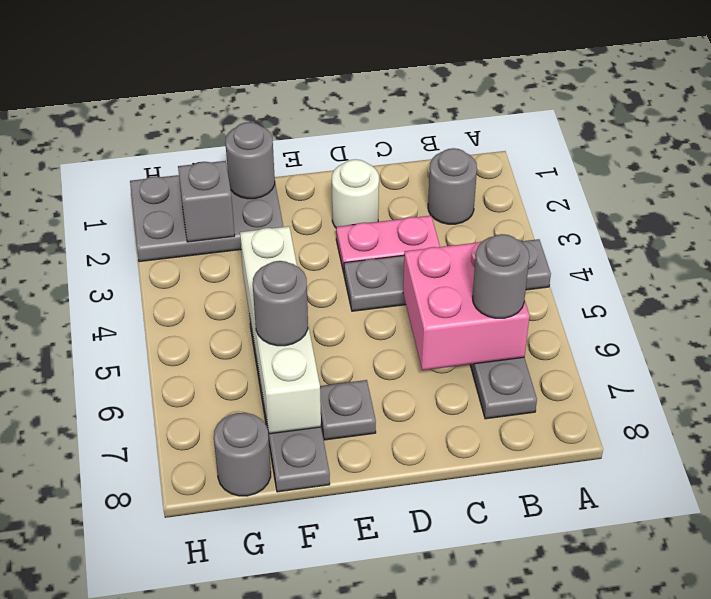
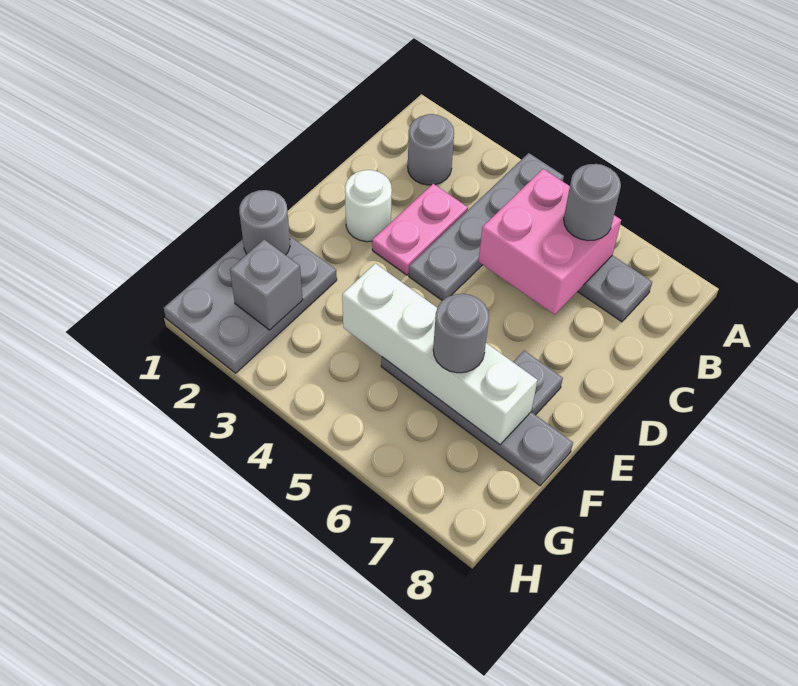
grey 1x1 round brick [214,413,271,496] -> none

